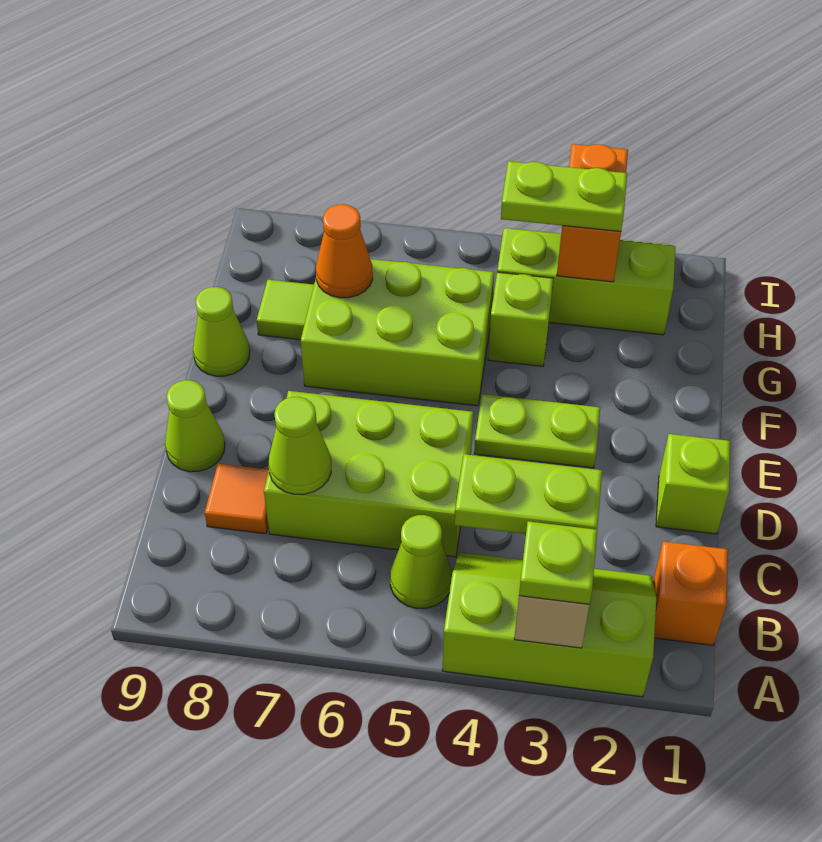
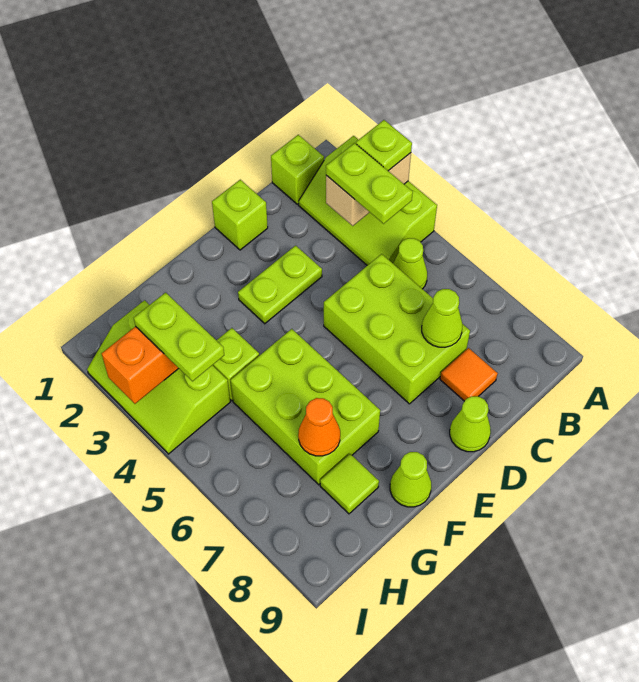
orange 1x1 brick [653,541,728,645] -> lime 1x1 brick [271,135,324,204]
lime 1x2 plate [474,394,600,468] -> lime 1x2 plate turned to [238,246,322,324]

